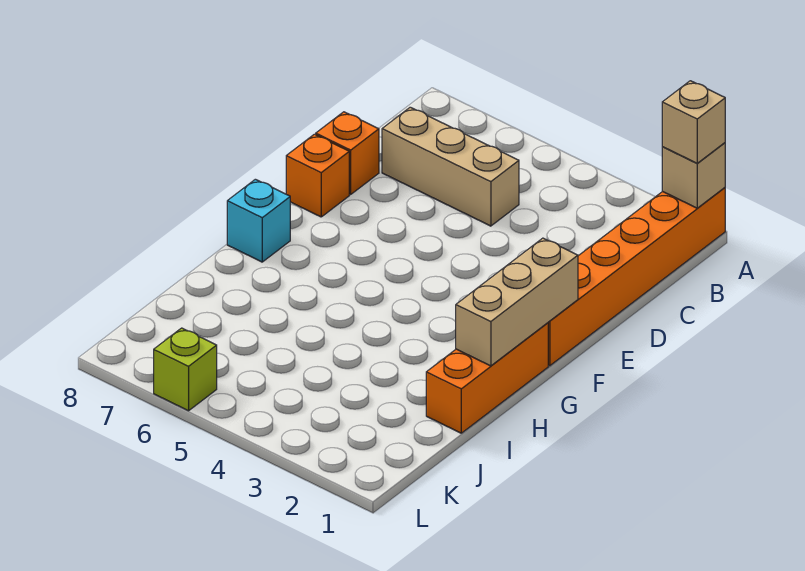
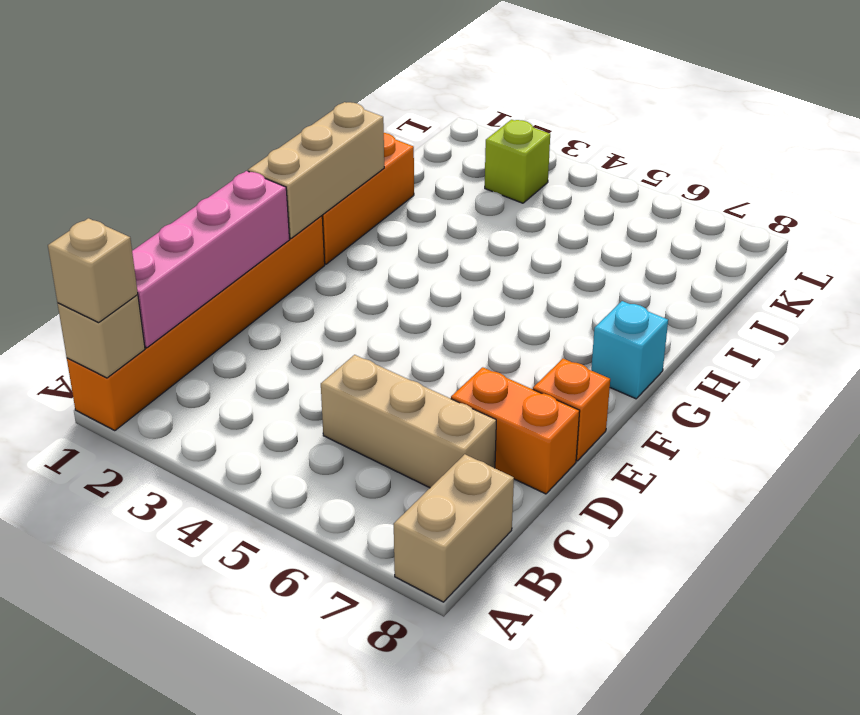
none -> tan 1x2 brick [394,454,514,602]
none -> pink 1x4 brick [132,171,290,348]
orange 1x1 brick [316,112,379,194] -> orange 1x2 brick [451,367,580,494]
lime 1x1 brick [154,328,217,411] -> lime 1x1 brick moved to [485,120,550,203]

